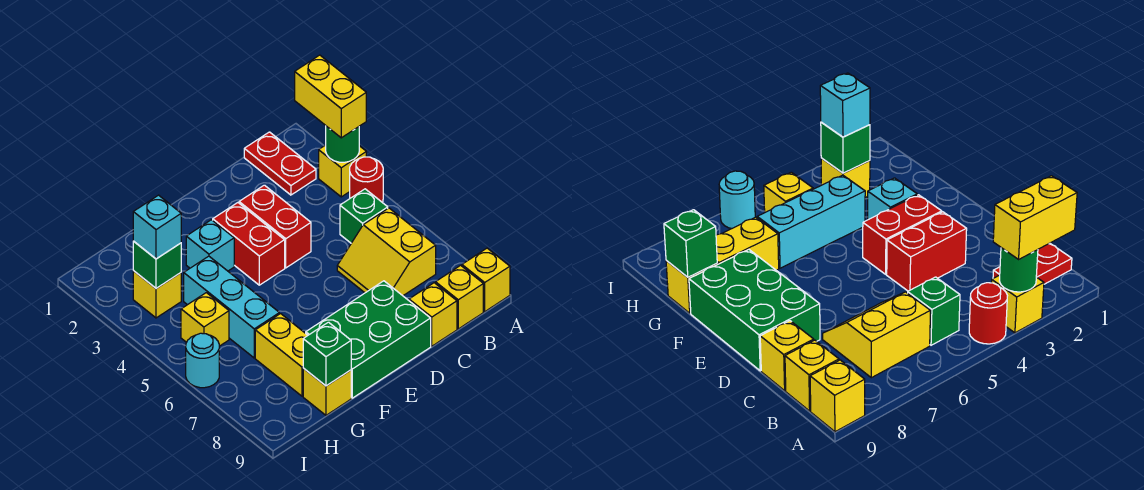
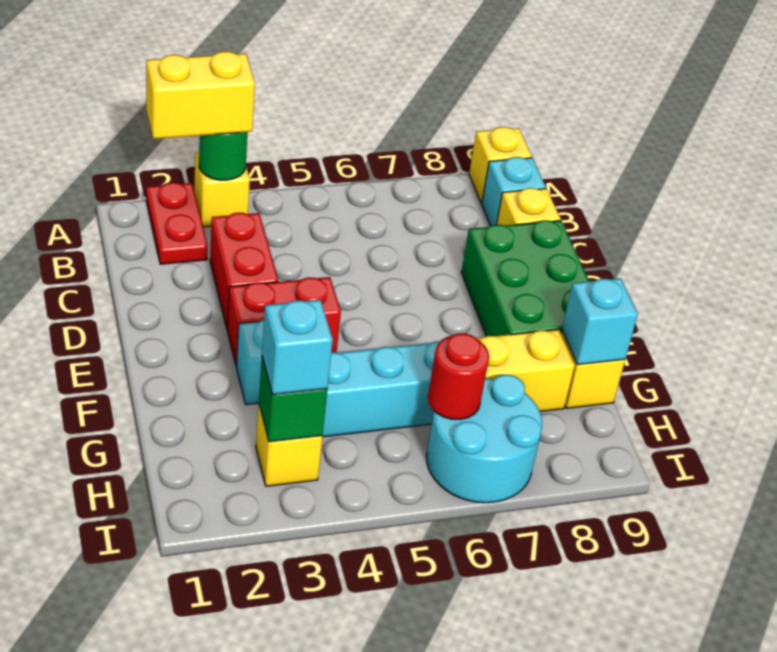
red 1x1 round brick [350,157,383,202] -> red 1x1 round brick moved to [428,333,489,419]
red 1x2 plate [244,132,316,195] -> red 1x2 plate turned to [146,182,208,264]
green 1x1 brick [340,189,388,243] -> none
yellow 2x2 slope [337,208,436,296] -> none
yellow 1x1 brick [436,265,483,329] -> cyan 1x1 brick [482,157,546,226]
red 1x2 brick [239,185,311,268] -> red 1x2 brick turned to [210,213,278,328]
green 1x1 brick [303,322,351,386] -> cyan 1x1 brick [562,278,638,364]
yellow 1x1 brick [181,293,229,346] -> none
cyan 1x1 round brick [186,333,219,388] -> cyan 2x2 round brick [426,375,542,503]

